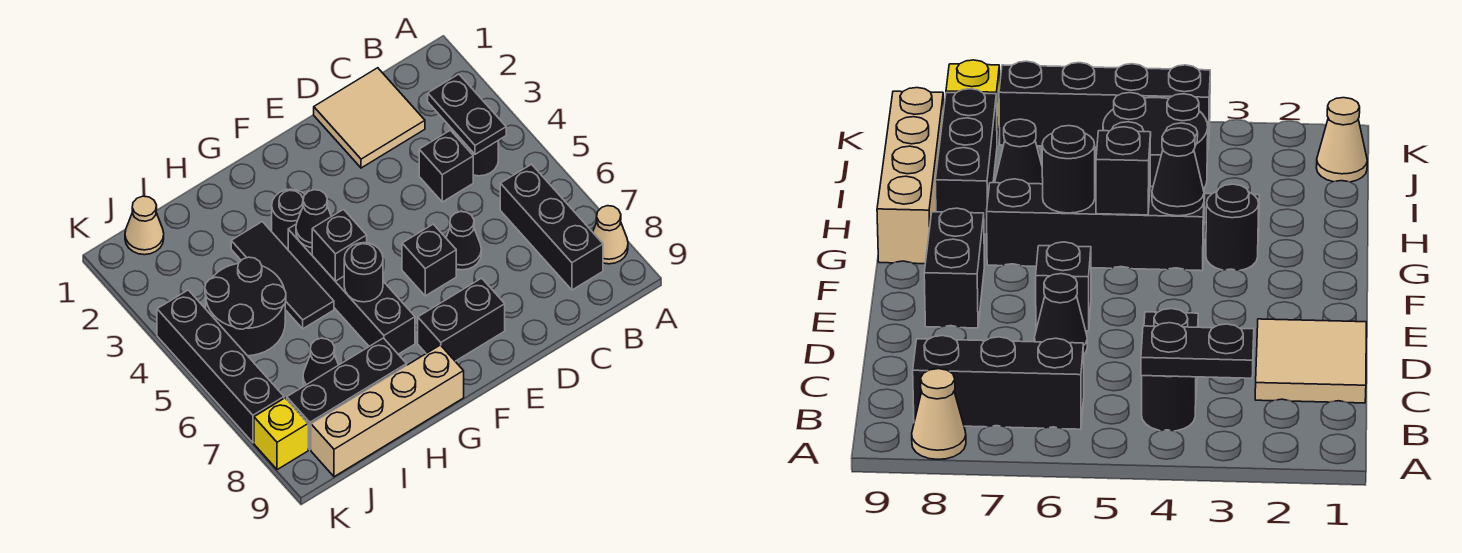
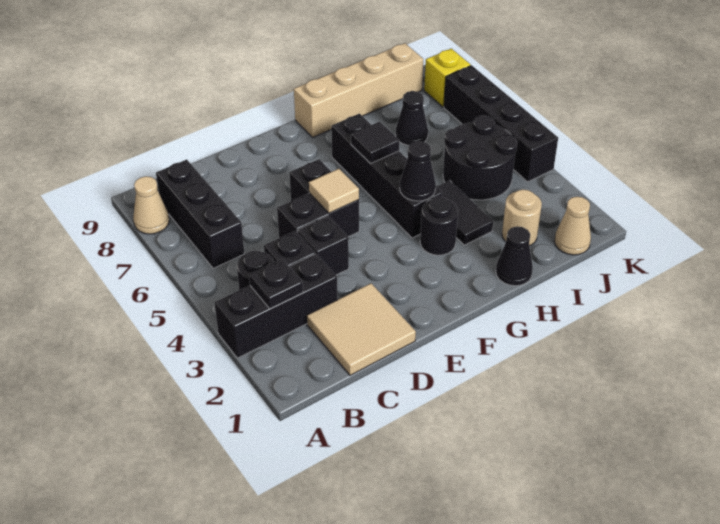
black 1x2 plate [428,74,506,154] -> black 1x1 plate [249,259,303,309]
black 1x1 cone [446,212,481,270] -> black 1x1 cone moved to [496,226,533,286]
none -> tan 1x1 tile [309,169,359,213]
black 1x2 brick [418,278,505,361] -> black 1x2 brick moved to [277,193,359,238]
black 1x1 brick [312,210,367,281] -> black 1x1 brick moved to [297,216,349,275]
black 1x1 round brick [344,243,383,302] -> black 1x1 tile [351,122,399,164]
black 1x3 tile [231,222,334,329] -> black 1x2 tile [437,180,493,245]
black 1x3 brick [287,338,407,450] -> black 1x3 brick moved to [214,254,338,358]
none -> tan 1x1 round brick [502,189,542,246]

